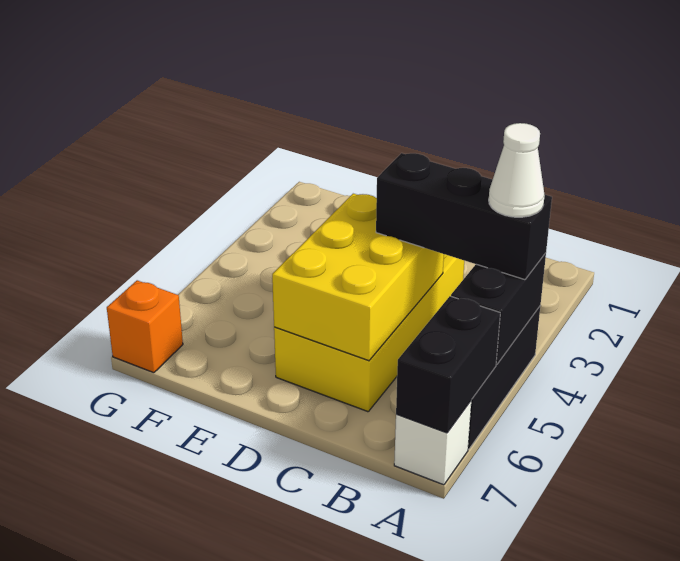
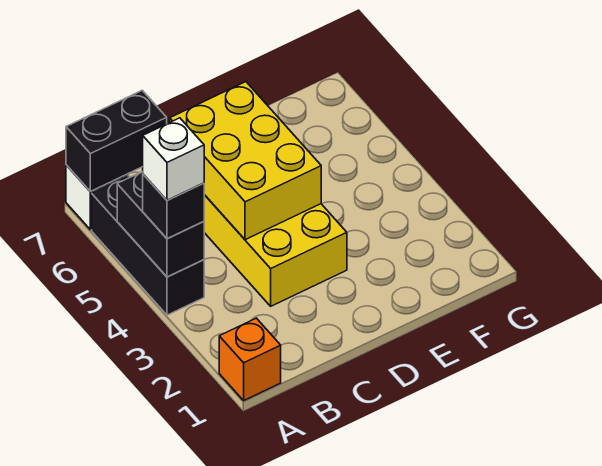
black 1x3 brick [376,153,552,280] -> black 1x1 brick [143,174,204,239]
white 1x1 cone [489,123,545,217] -> white 1x1 brick [143,118,204,200]
black 1x2 brick [396,296,500,433] -> black 1x2 brick turned to [66,90,167,192]
orange 1x1 brick [107,280,183,373] -> orange 1x1 brick moved to [219,318,281,400]

